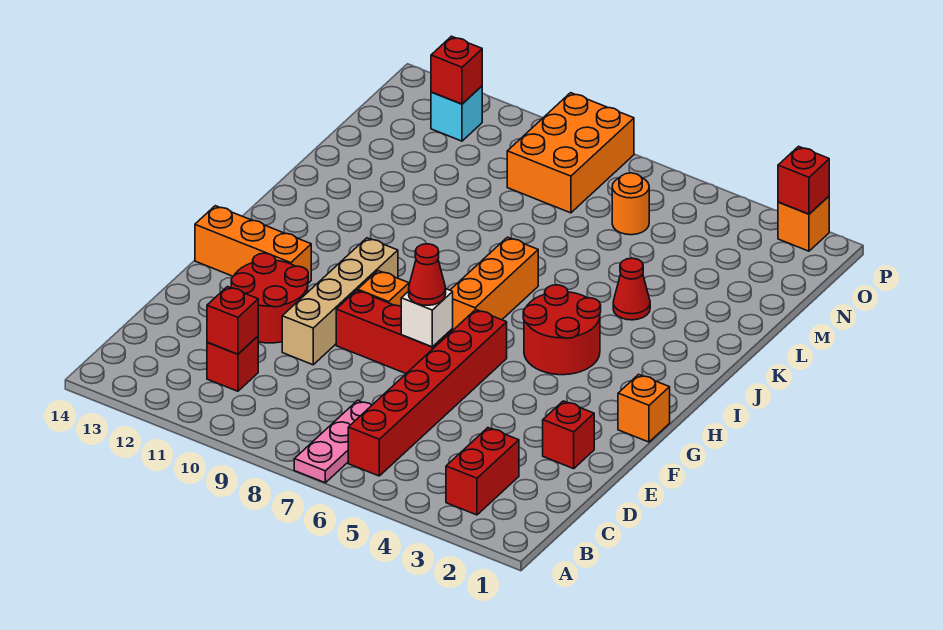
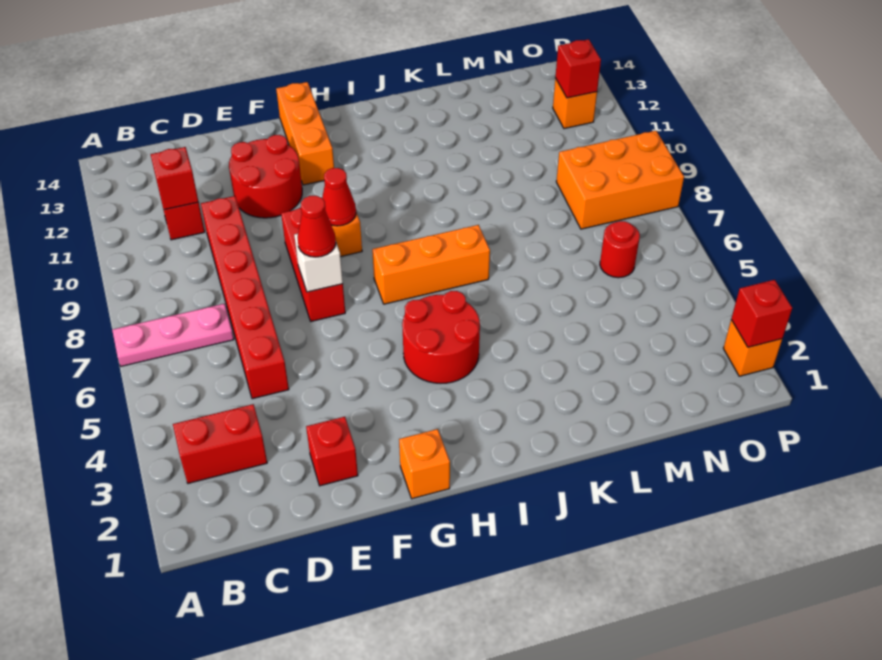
red 1x6 brick [348,310,507,476] -> red 1x6 brick turned to [201,196,289,399]
tan 1x4 brick [282,238,398,365] -> none
red 1x1 cone [613,258,650,320] -> red 1x1 cone moved to [322,168,356,226]
orange 1x1 round brick [612,173,649,235] -> red 1x1 round brick [600,221,640,278]
cyan 1x1 brick [431,86,482,141] -> orange 1x1 brick [553,78,597,129]

